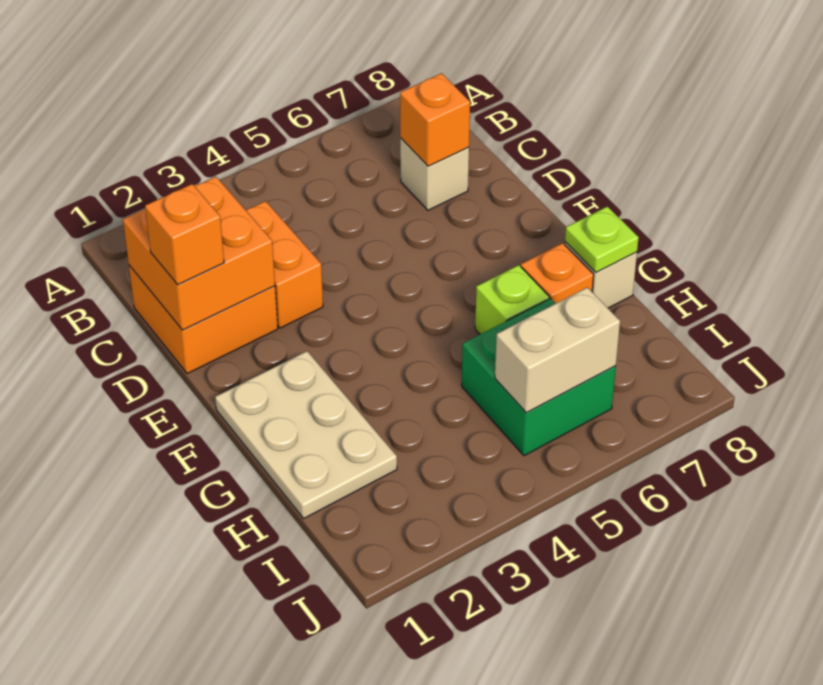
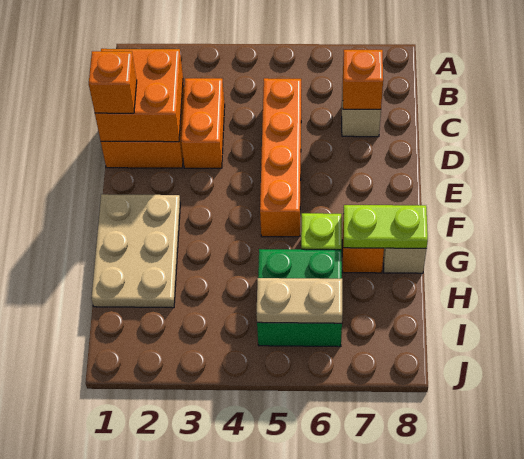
none -> orange 1x4 brick [260,78,301,237]
lime 1x1 plate [565,206,639,273] -> lime 1x2 plate [343,205,428,248]
tan 1x2 brick [495,287,620,413] -> tan 1x2 plate [256,278,342,323]

